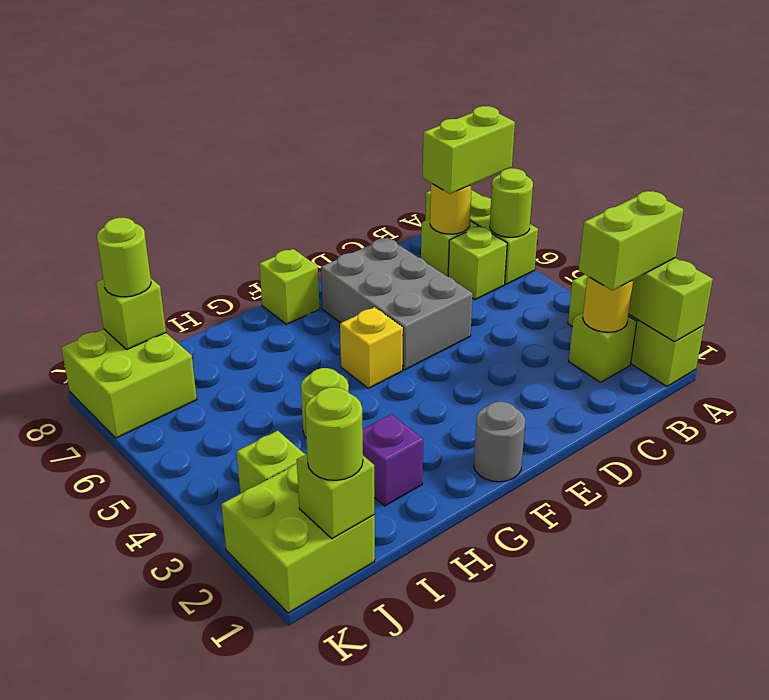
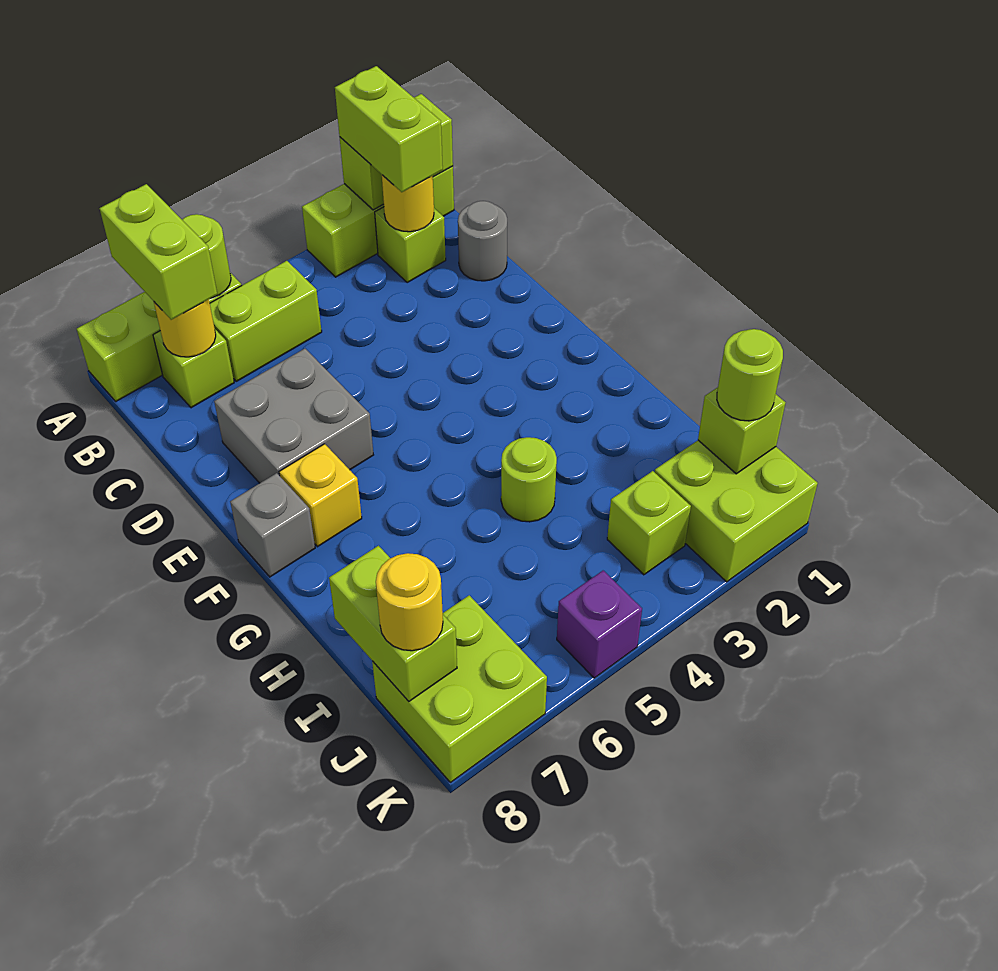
lime 1x1 brick [448,226,507,300] -> lime 1x2 brick [210,261,322,381]
grey 2x3 brick [321,238,473,370] -> grey 2x2 brick [214,349,373,483]
grey 1x1 round brick [474,402,525,482] -> grey 1x1 round brick moved to [458,201,507,281]
yellow 1x1 brick [340,307,403,388] -> yellow 1x1 brick moved to [279,444,362,547]
lime 1x1 brick [259,249,320,324] -> grey 1x1 brick [230,473,315,577]
purple 1x1 brick [363,414,423,506] -> purple 1x1 brick moved to [557,571,642,678]
lime 1x1 brick [96,279,166,349] -> lime 1x2 brick [329,546,457,701]
lime 1x1 round brick [97,218,151,297] -> yellow 1x1 round brick [376,553,443,651]

